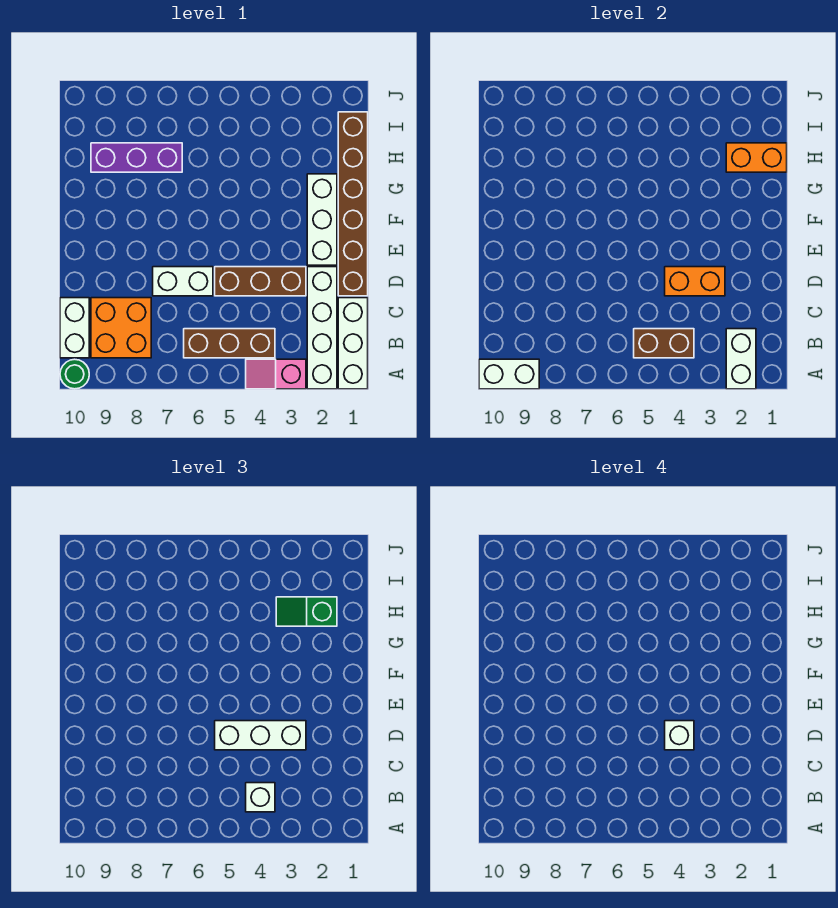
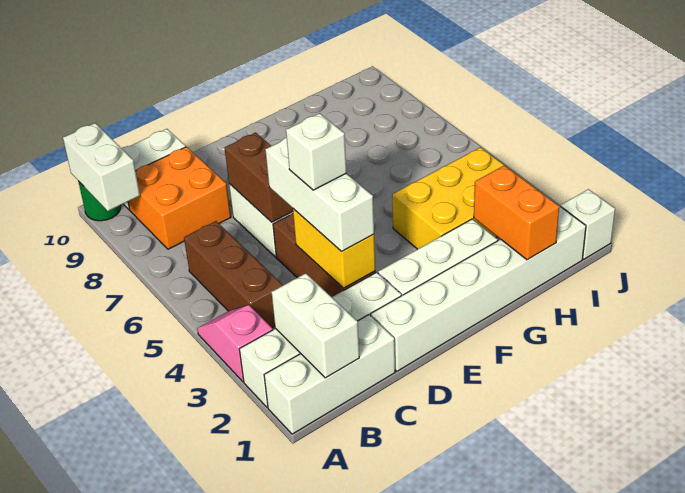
white 1x2 brick [726,329,756,389] -> white 1x2 brick turned to [272,273,359,378]
brown 1x2 brick [634,329,694,358] -> brown 1x2 brick moved to [225,133,293,222]
white 1x1 brick [246,783,275,812] -> white 1x1 brick moved to [561,189,615,259]
brown 1x6 brick [338,112,368,296] -> white 1x6 brick [371,206,586,371]
orange 1x2 brick [665,267,725,296] -> yellow 1x2 brick [293,209,375,288]
none -> yellow 2x3 brick [392,147,528,249]
green 1x2 slope [276,597,337,626] -> none
purple 1x3 brick [91,143,182,172] -> none

